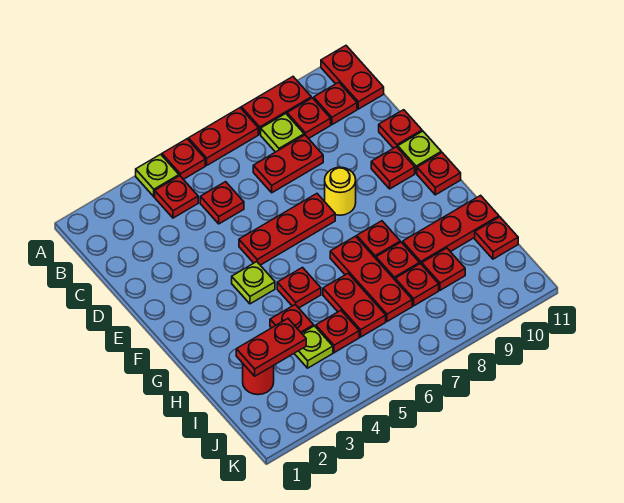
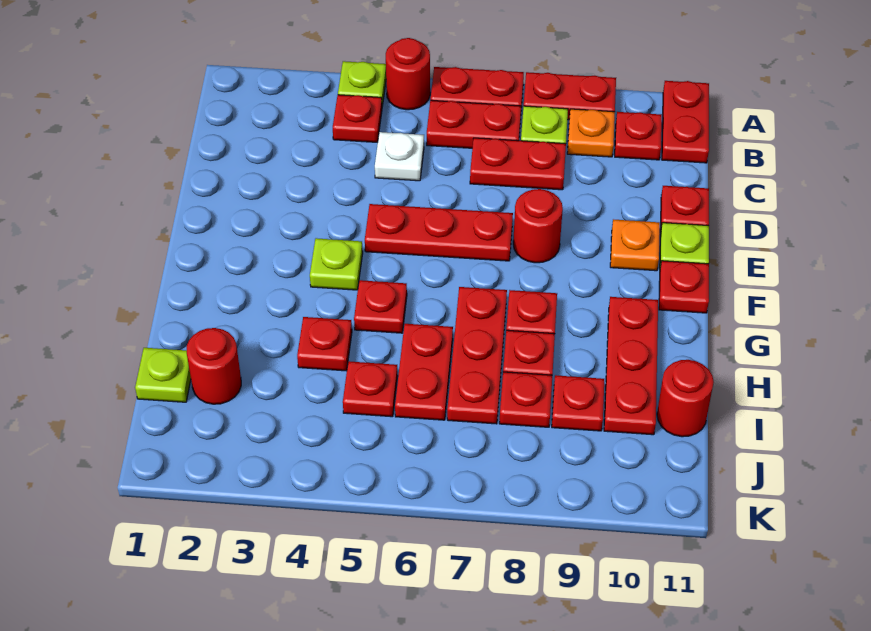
red 1x1 plate [162,139,205,179] -> red 1x1 round brick [386,38,430,110]
red 1x1 plate [287,98,331,139] -> orange 1x1 plate [567,109,615,157]
red 1x1 plate [200,182,244,224] -> white 1x1 plate [375,132,424,181]
yellow 1x1 round brick [325,167,356,215] -> red 1x1 round brick [513,189,563,263]
red 1x1 plate [371,147,415,189] -> orange 1x1 plate [610,219,660,271]
red 1x3 plate [403,195,499,265] -> red 1x3 plate turned to [604,297,658,435]
red 1x2 plate [236,319,306,376] -> red 1x2 plate moved to [427,100,521,148]
lime 1x1 plate [294,326,333,368] -> lime 1x1 plate moved to [135,348,191,402]
red 1x1 plate [475,217,518,259] -> red 1x1 round brick [657,360,714,437]

